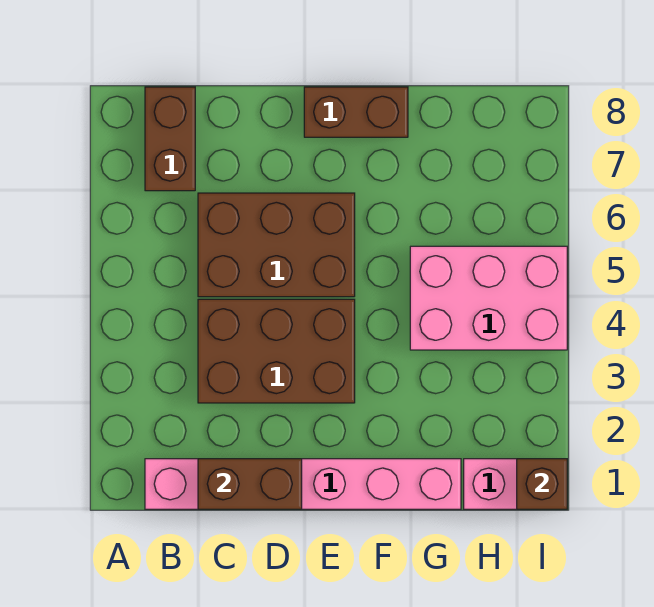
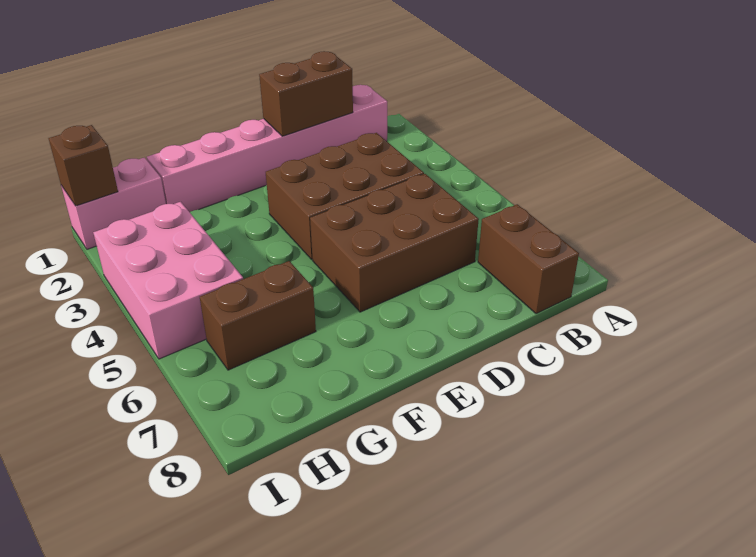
brown 1x2 brick [304,87,408,137] -> brown 1x2 brick moved to [200,261,316,370]
pink 2x3 brick [410,246,567,350] -> pink 2x3 brick turned to [93,202,243,359]

